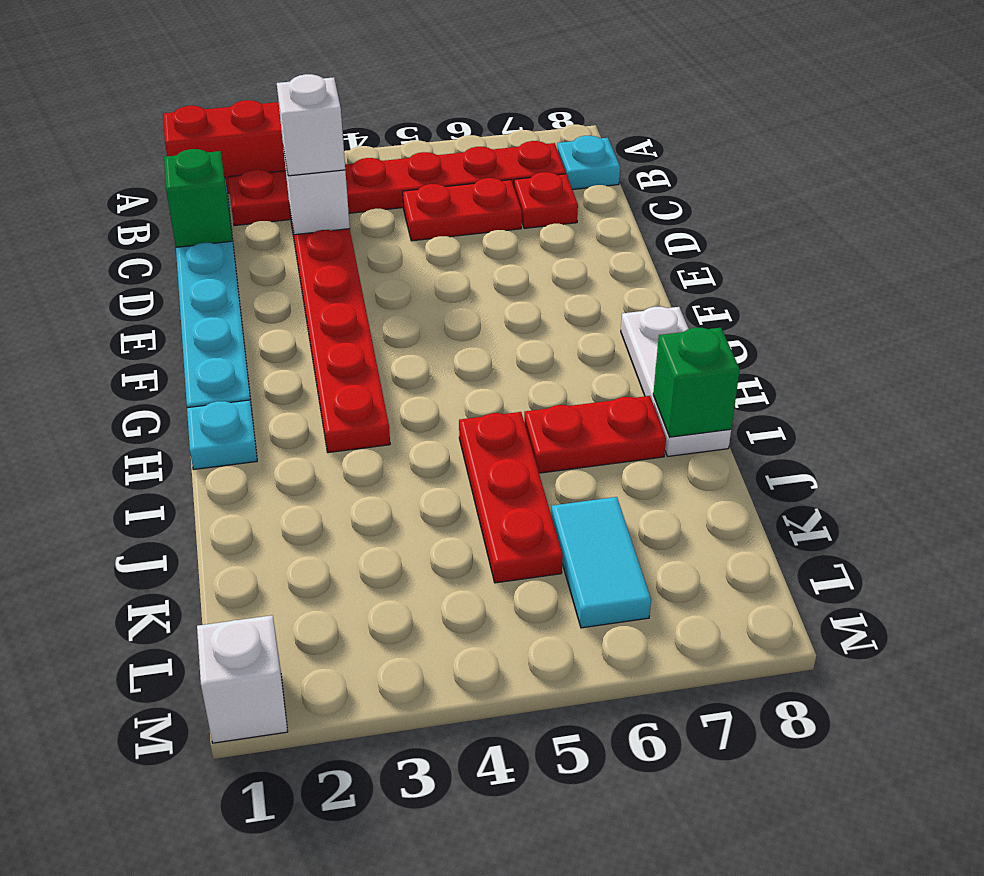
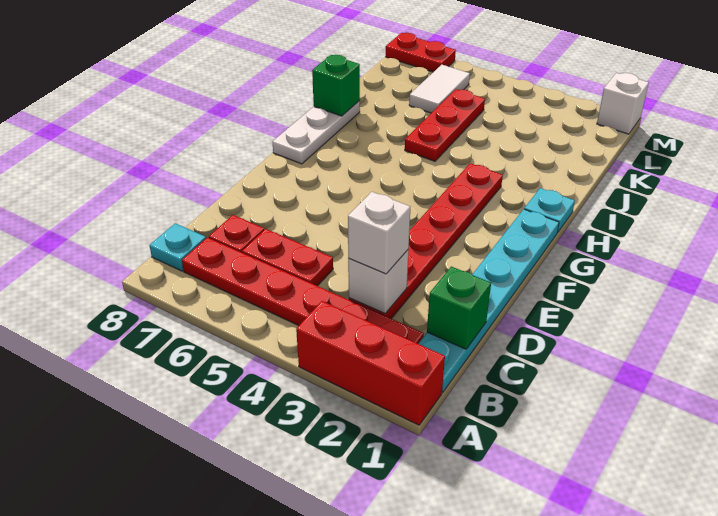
red 1x2 plate [524,396,666,473] -> red 1x2 plate moved to [386,33,456,72]
cyan 1x2 tile [551,497,651,628] -> white 1x2 tile [409,65,470,113]

